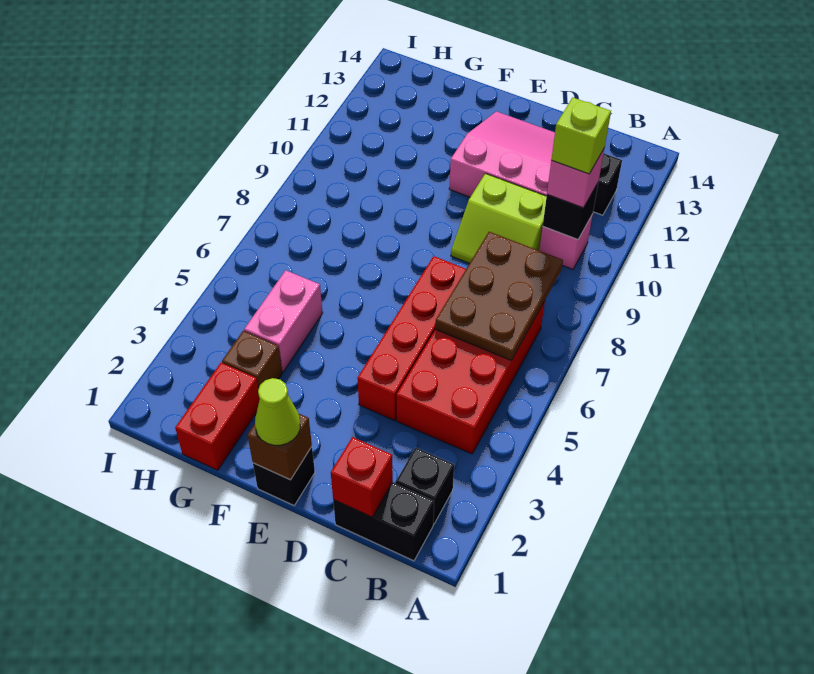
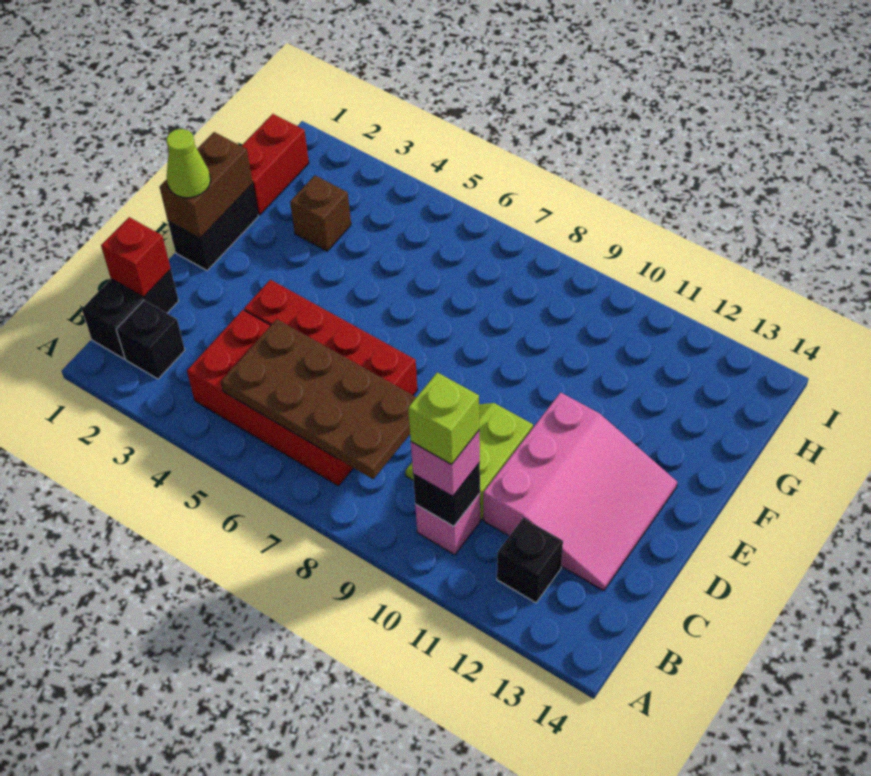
brown 2x3 plate [435,232,563,360] -> brown 2x4 plate [221,319,416,479]
black 1x1 brick [253,447,315,505] -> black 1x2 brick [168,184,259,271]
brown 1x1 brick [248,413,312,480] -> brown 1x2 brick [160,132,253,238]
red 1x2 brick [175,363,260,470] -> red 1x2 brick turned to [242,114,309,215]
pink 1x2 brick [244,270,323,372] -> none

